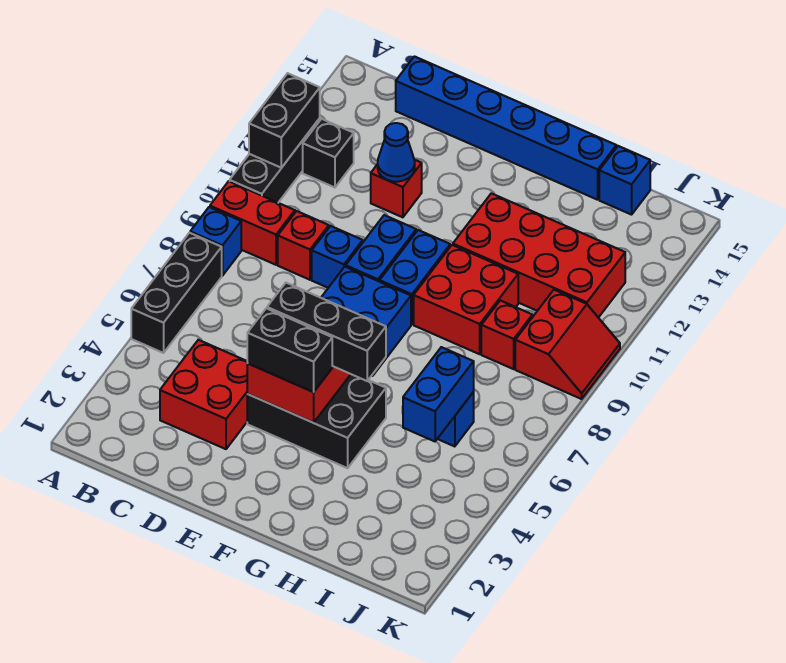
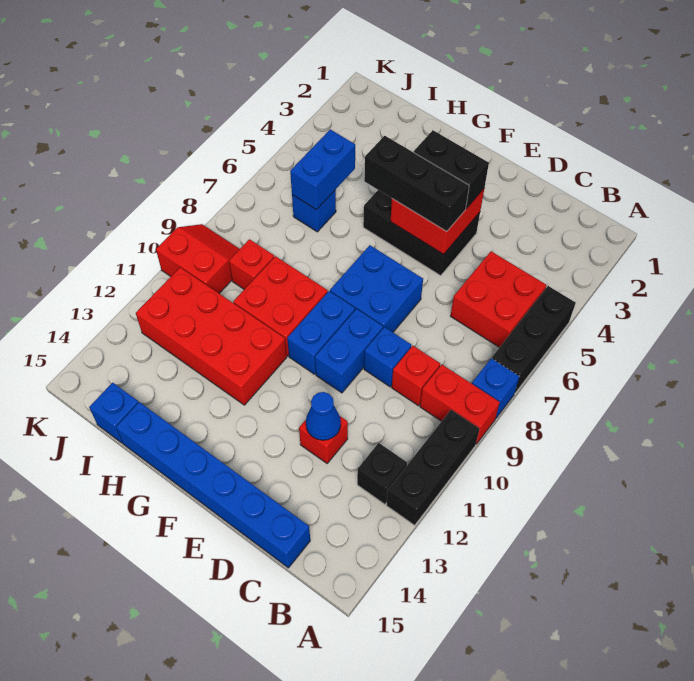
black 1x2 brick [249,73,320,168] -> none
red 2x2 brick [160,340,248,449] -> red 2x2 brick moved to [451,251,546,347]
red 2x2 slope [515,290,620,399] -> red 2x2 slope turned to [156,224,240,293]

